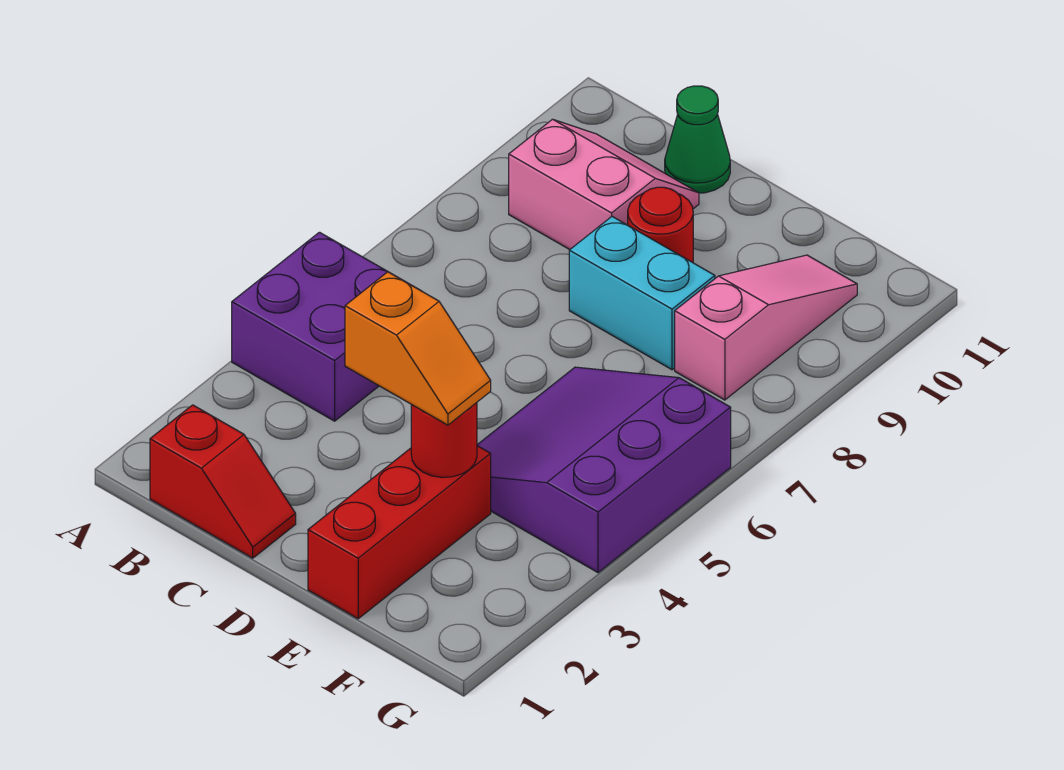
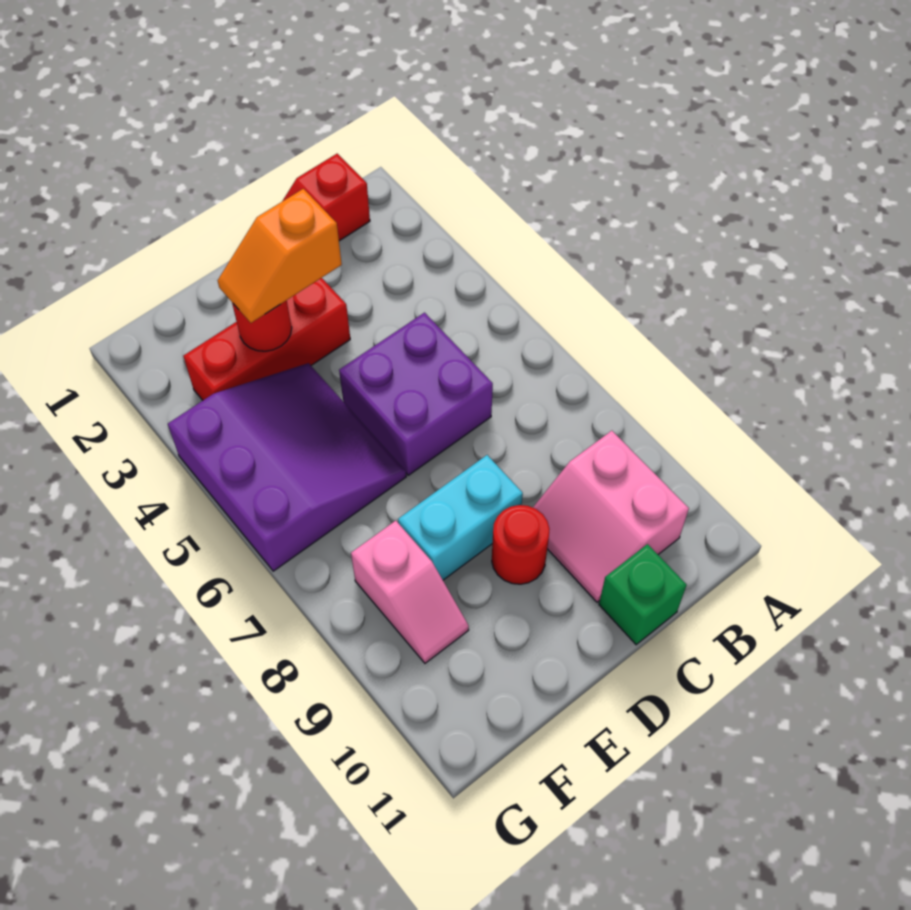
purple 2x2 brick [232,232,407,421] -> purple 2x2 brick moved to [339,313,493,475]
pink 2x2 slope [509,119,699,250] -> pink 2x2 slope turned to [533,431,689,602]
green 1x1 cone [665,86,730,193] -> green 1x1 brick [599,544,687,645]
red 1x3 brick [308,446,491,619] -> red 1x3 brick turned to [183,278,350,400]
pink 1x3 slope [675,255,857,400] -> pink 1x2 slope [351,521,469,663]

